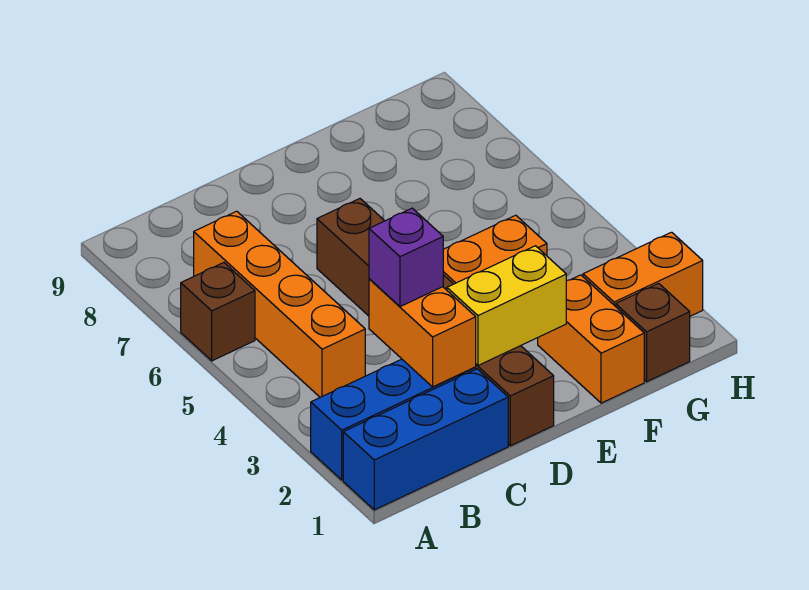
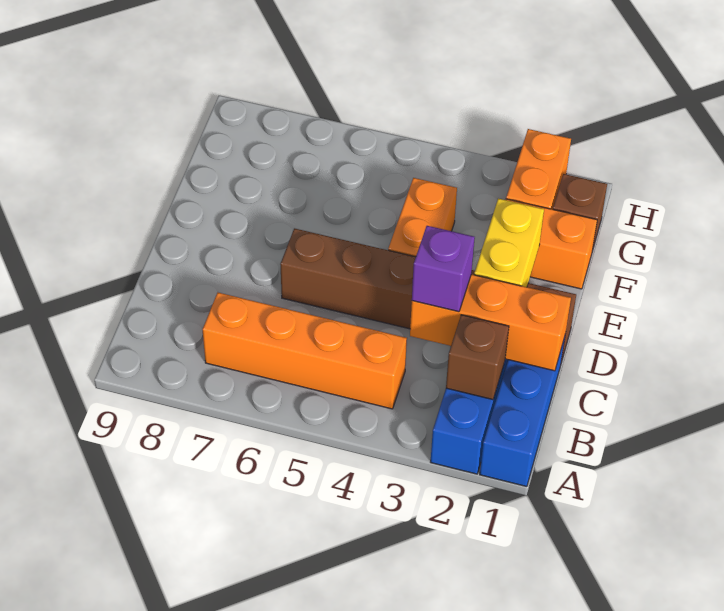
brown 1x1 brick [181,263,255,361] -> brown 1x1 brick moved to [446,315,509,400]
orange 1x2 brick [369,279,476,387] -> orange 1x3 brick [410,274,571,371]

